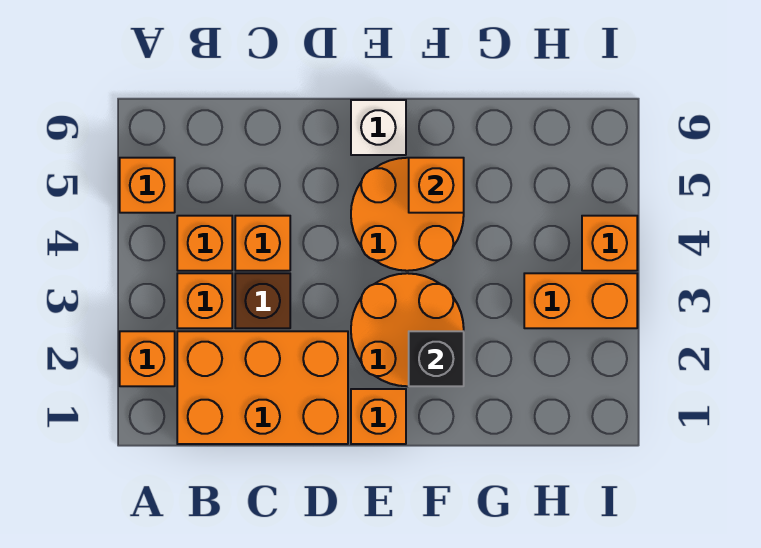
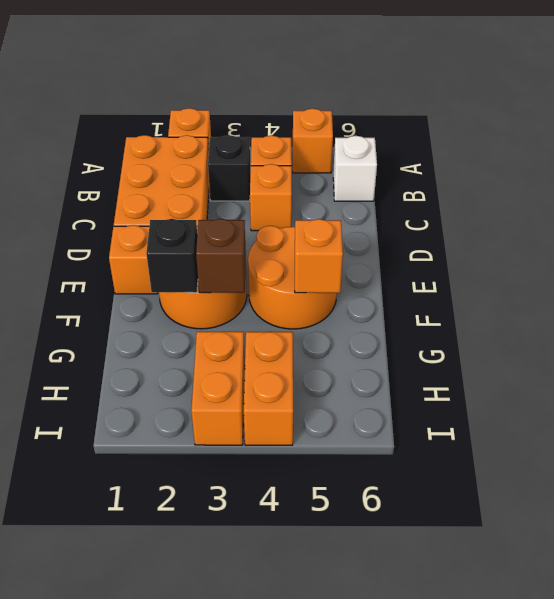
orange 1x1 brick [177,273,232,328] -> black 1x1 brick [208,135,250,201]
brown 1x1 brick [235,273,290,328] -> brown 1x1 brick moved to [196,219,246,293]
white 1x1 brick [351,100,406,155] -> white 1x1 brick moved to [333,136,377,201]
orange 1x1 brick [582,216,637,271] -> orange 1x2 brick [244,332,293,445]

